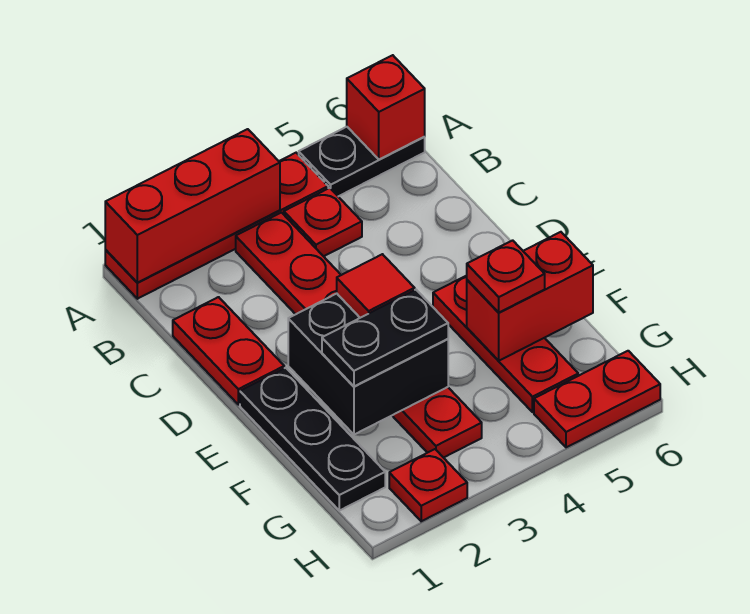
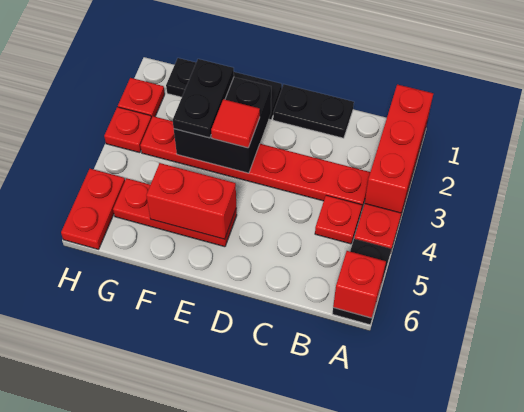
red 1x2 plate [173,297,284,405] -> black 1x2 plate [273,84,354,138]
red 1x2 brick [467,232,593,361] -> red 1x2 brick turned to [146,163,236,239]
red 1x1 plate [467,240,545,313] -> red 1x1 plate moved to [104,107,151,153]

